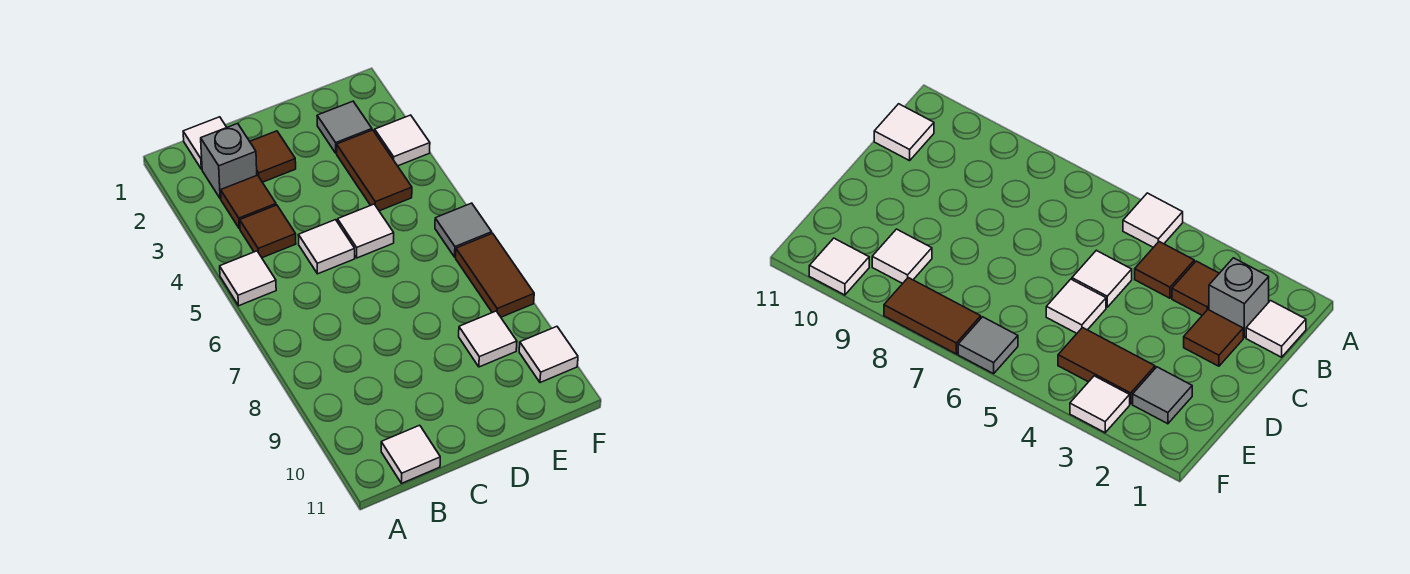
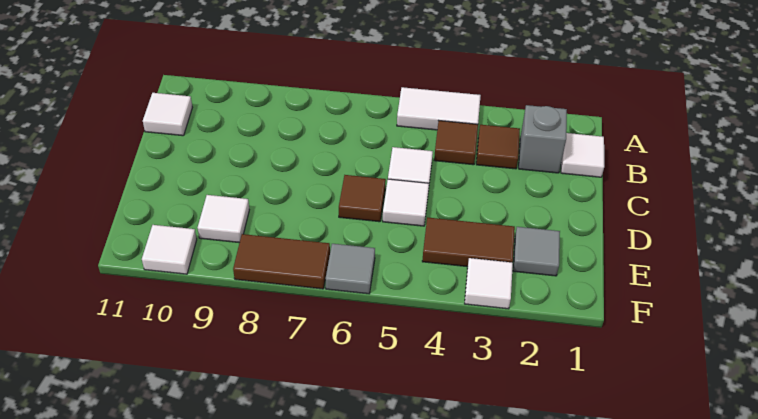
white 1x1 tile [220,251,276,306] -> white 1x2 tile [397,87,481,130]
brown 1x1 tile [250,131,296,182] -> brown 1x1 tile moved to [339,175,386,222]

